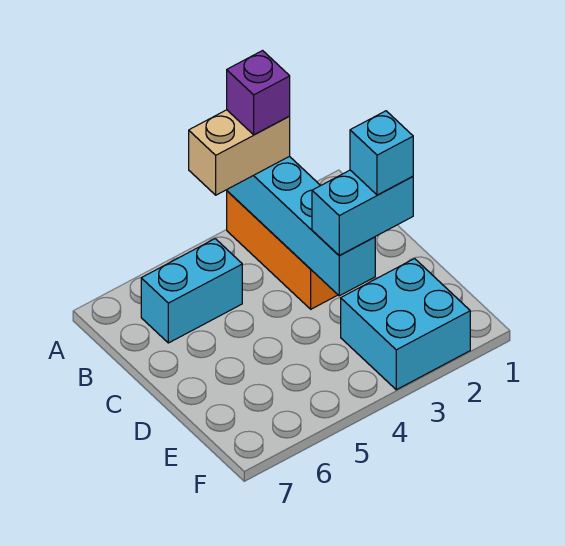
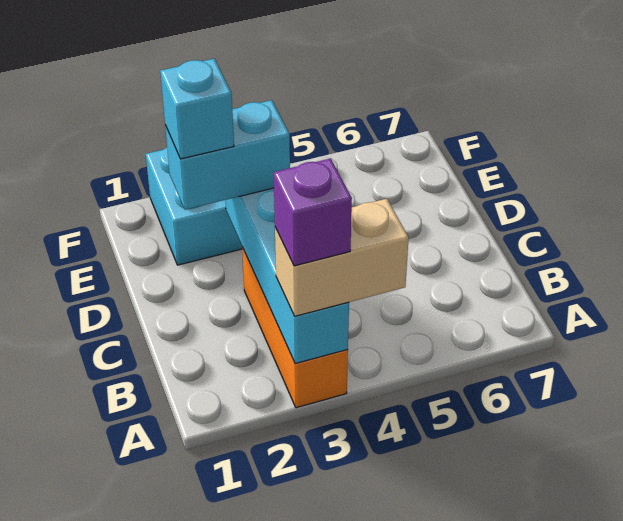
cyan 1x2 brick [141,239,242,343] -> none

